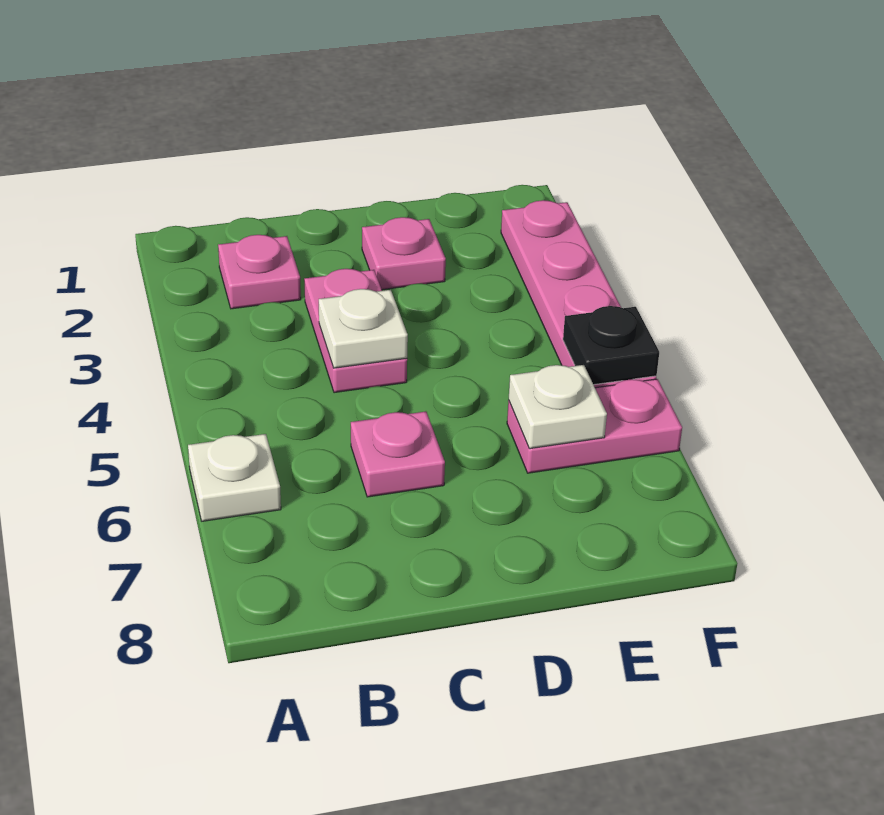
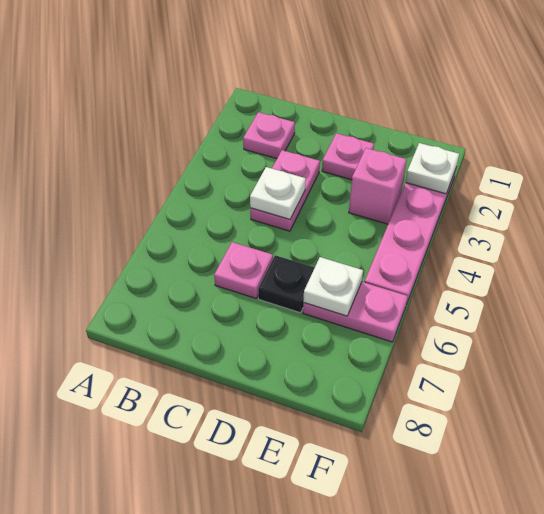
white 1x1 plate [188,434,281,521] -> white 1x1 plate moved to [406,143,459,194]
none -> pink 1x1 brick [349,148,407,224]
black 1x1 plate [563,306,659,385] -> black 1x1 plate moved to [258,255,315,313]

